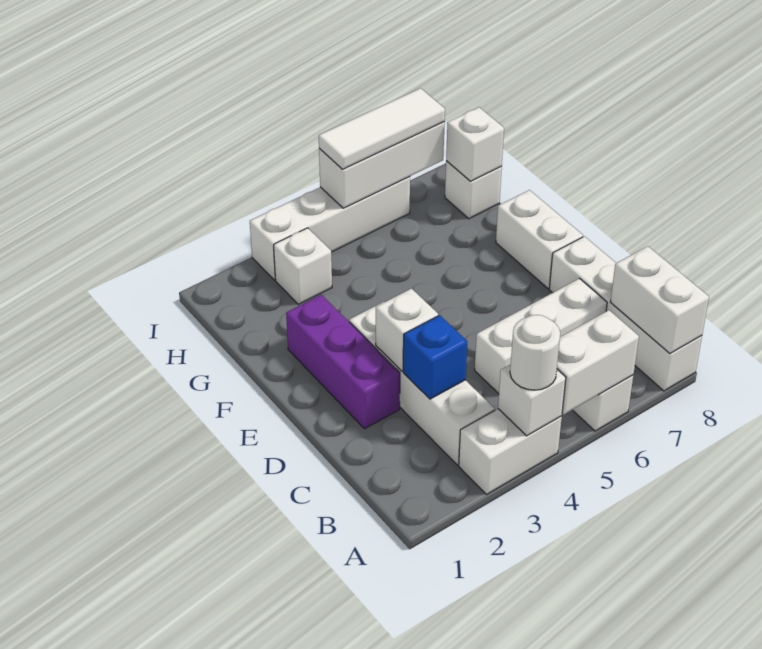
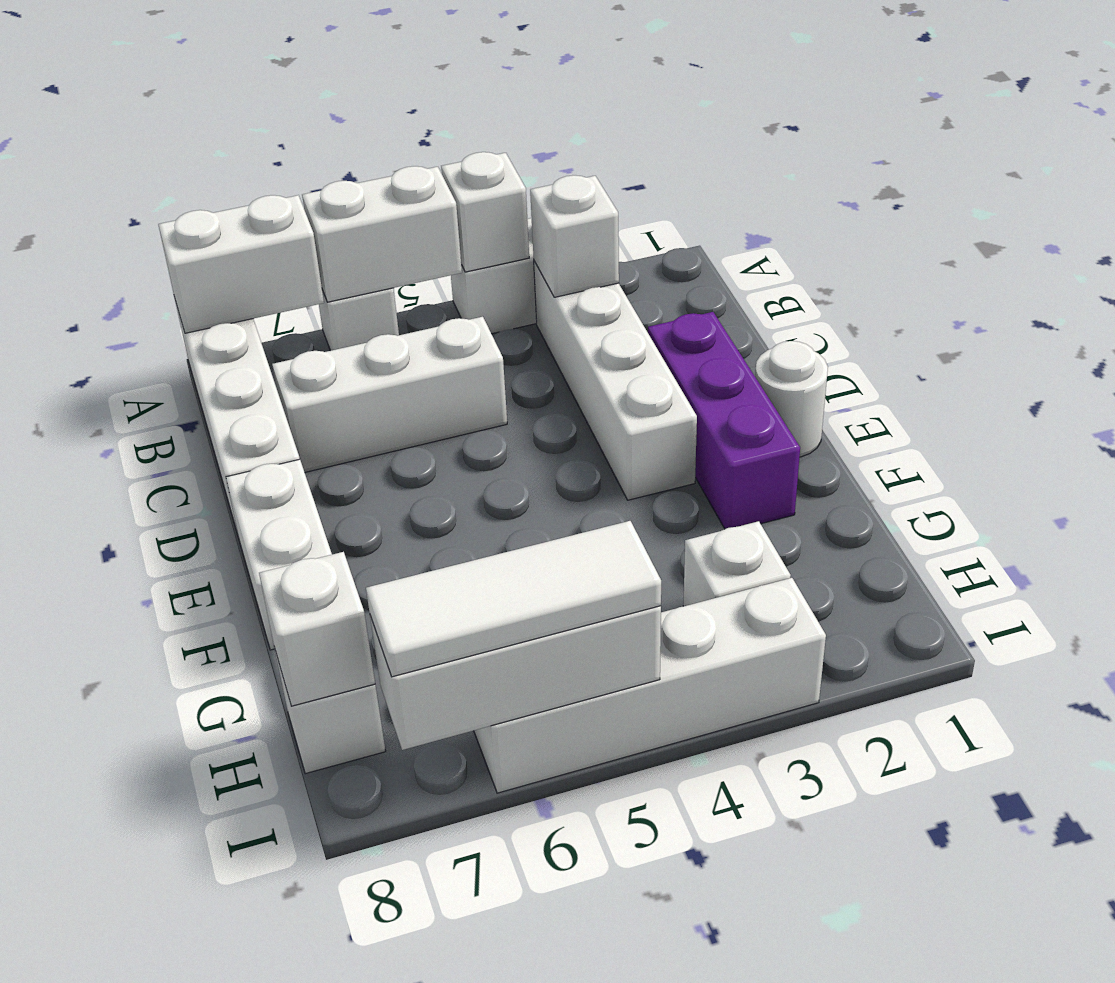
white 1x1 round brick [510,315,560,390] -> white 1x1 round brick moved to [755,341,828,457]
white 1x2 brick [611,246,709,354] -> white 1x2 brick turned to [158,195,324,333]
blue 1x1 brick [403,315,467,399] -> none
white 1x1 brick [376,288,438,371] -> white 1x1 brick moved to [530,175,619,297]

